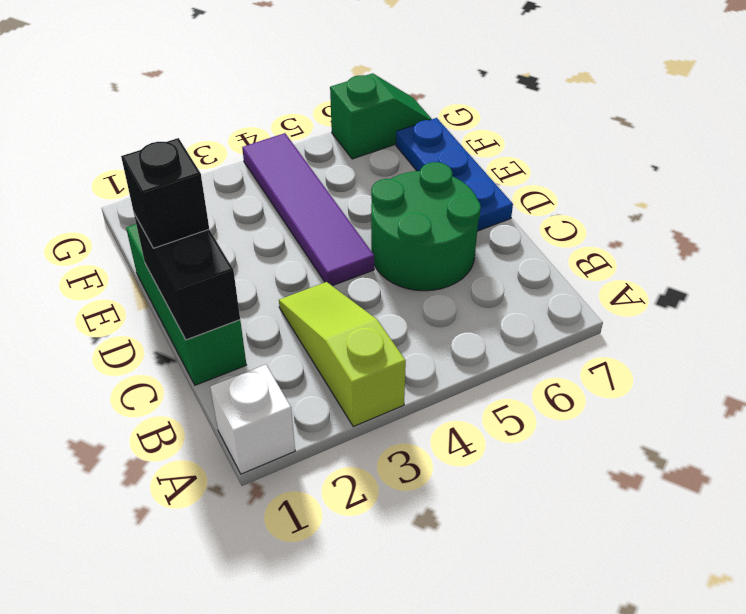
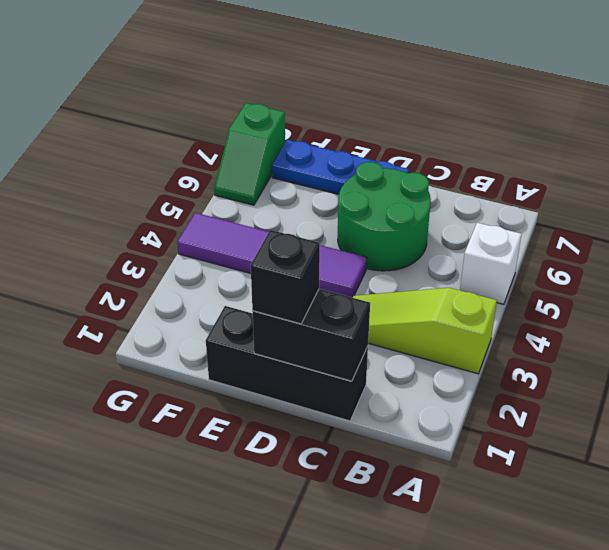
white 1x1 brick [210,365,295,474] -> white 1x1 brick moved to [460,223,521,304]
green 1x3 brick [126,224,246,385] -> black 1x3 brick [206,306,368,421]
green 1x2 slope [330,73,431,159] -> green 1x2 slope turned to [214,103,285,205]

